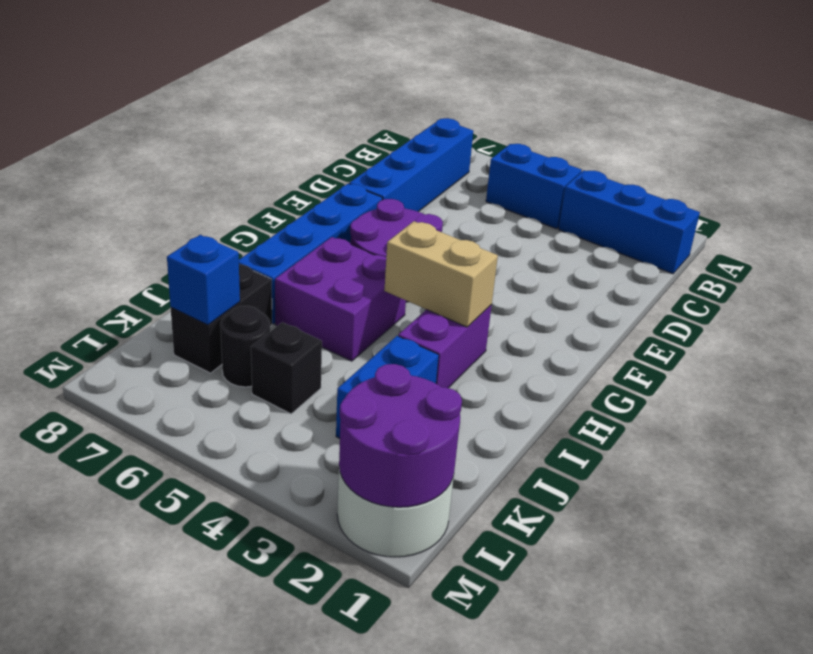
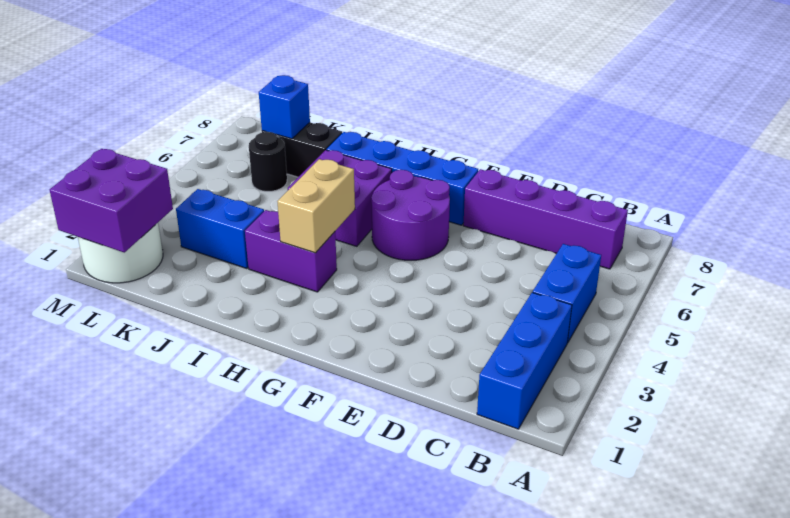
blue 1x4 brick [349,118,473,212] -> purple 1x4 brick [463,169,628,269]
black 1x1 brick [251,322,322,414] -> none
purple 2x2 round brick [339,364,462,507] -> purple 2x2 brick [50,149,173,252]

